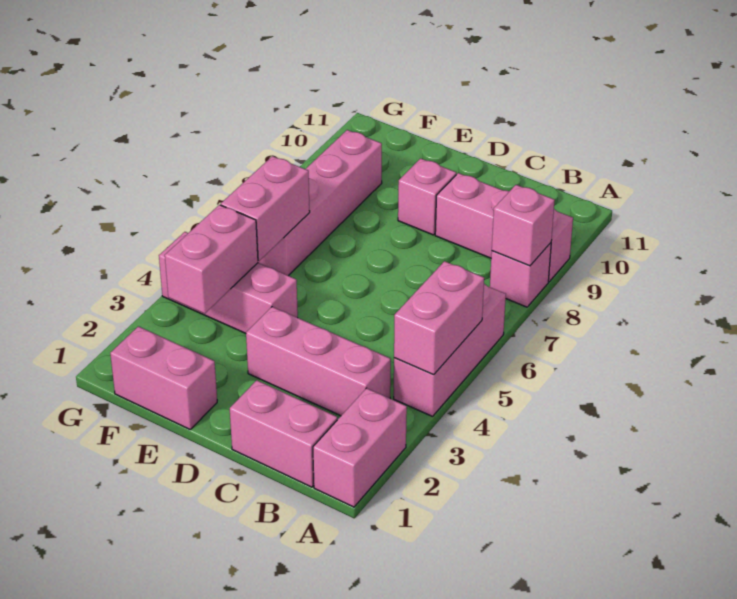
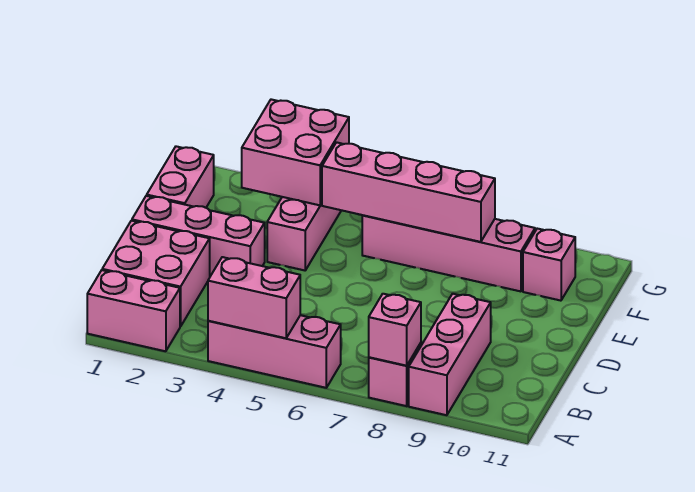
pink 1x2 brick [230,380,337,487] -> pink 2x2 brick [102,221,210,327]
pink 1x3 brick [246,307,391,416] -> pink 1x3 brick turned to [132,196,265,276]
pink 1x1 brick [398,158,456,235] -> pink 1x1 brick moved to [523,229,575,301]
pink 1x2 brick [165,205,258,314] -> pink 2x2 brick [242,99,349,205]
pink 1x2 brick [221,156,310,261] -> pink 1x4 brick [322,142,495,242]

